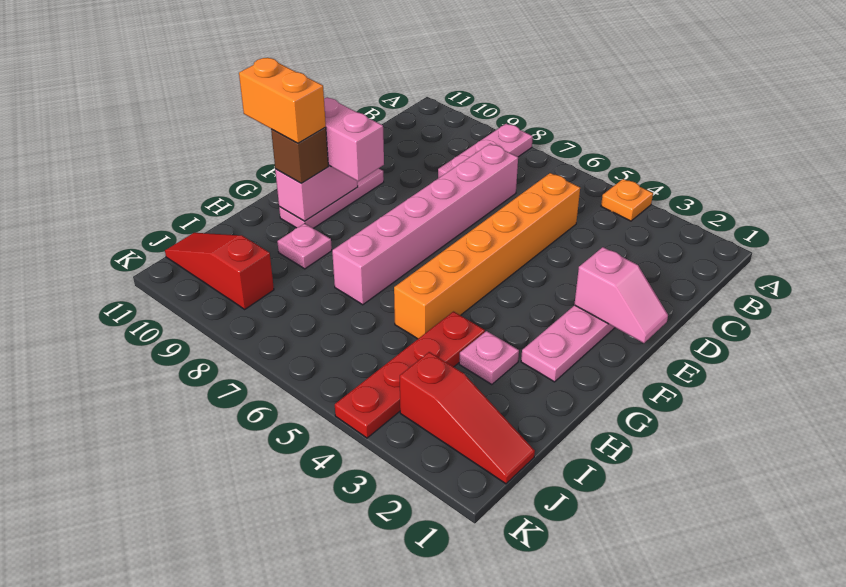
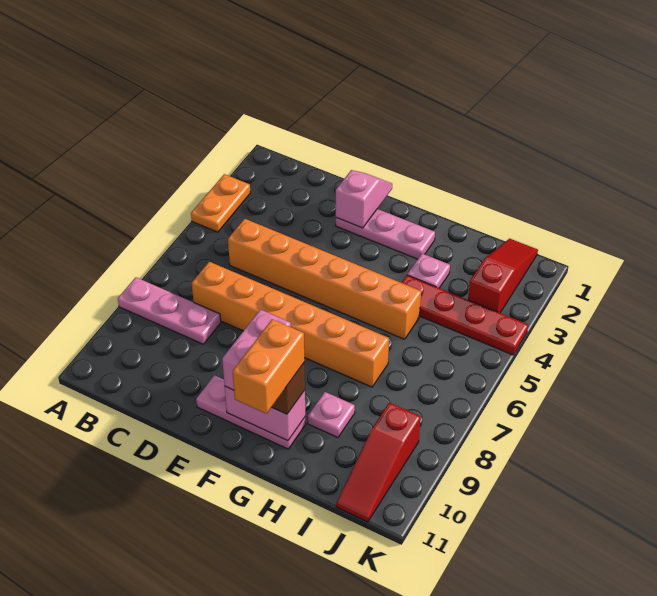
orange 1x1 plate [601,179,653,221] -> orange 1x2 plate [191,174,250,232]
pink 1x6 brick [332,144,518,305] -> orange 1x6 brick [192,262,389,387]

